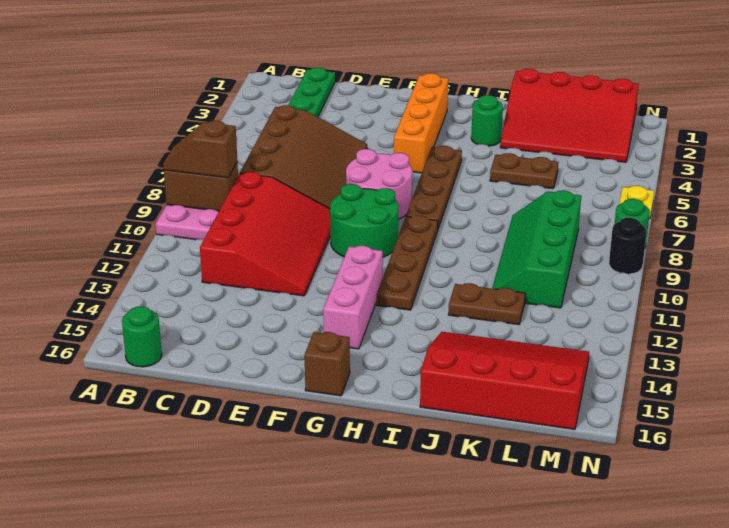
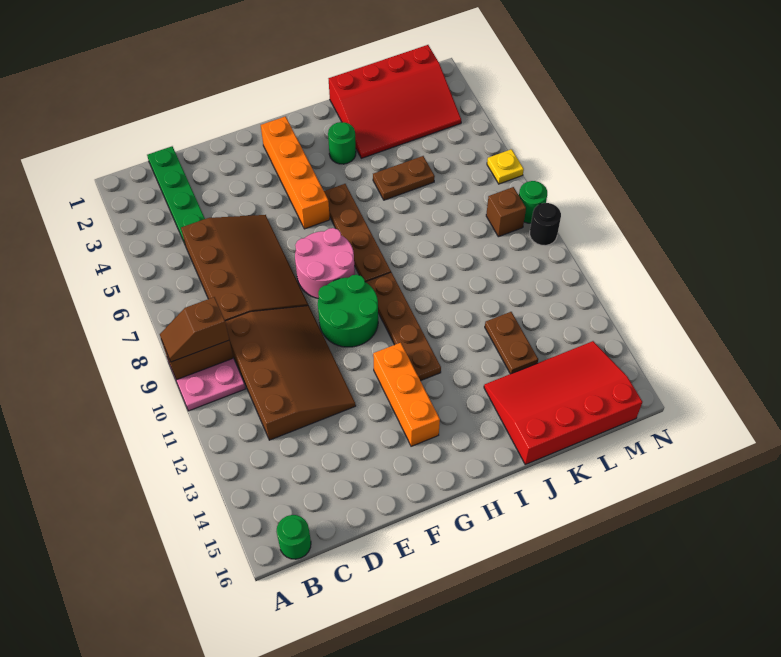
red 3x4 slope [200,172,330,296] -> brown 3x4 slope [225,306,356,440]
pink 1x3 brick [323,246,383,349] -> orange 1x3 brick [373,343,440,446]
brown 1x1 brick [305,332,350,396] -> brown 1x1 brick moved to [486,187,526,237]
brown 1x2 plate [448,283,525,325] -> brown 1x2 plate turned to [485,312,538,374]
green 2x4 slope [492,190,581,308] -> none

